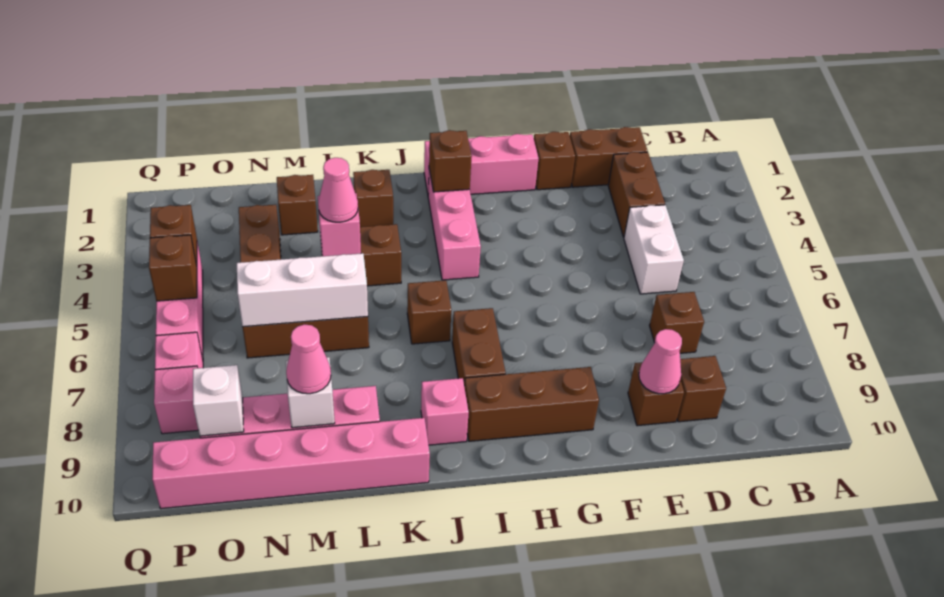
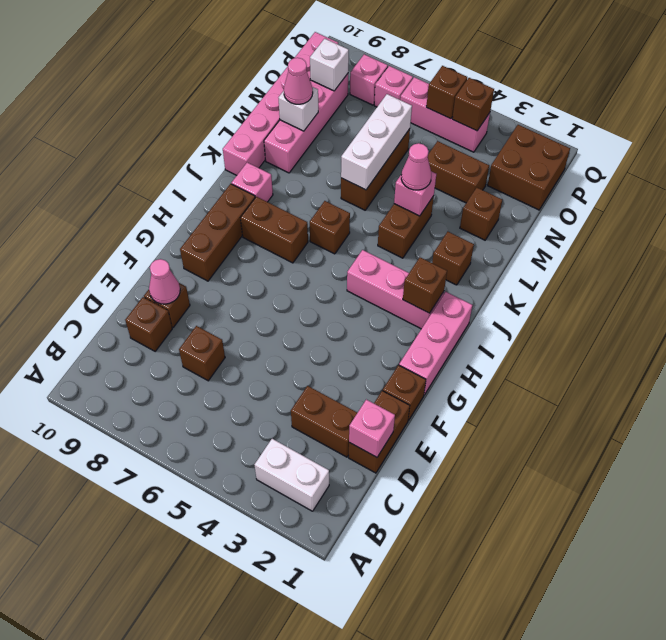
none -> pink 1x1 brick [349,399,395,457]
white 1x2 brick [624,205,684,294] -> white 1x2 brick moved to [254,439,329,511]
none -> brown 2x2 brick [488,125,570,210]

